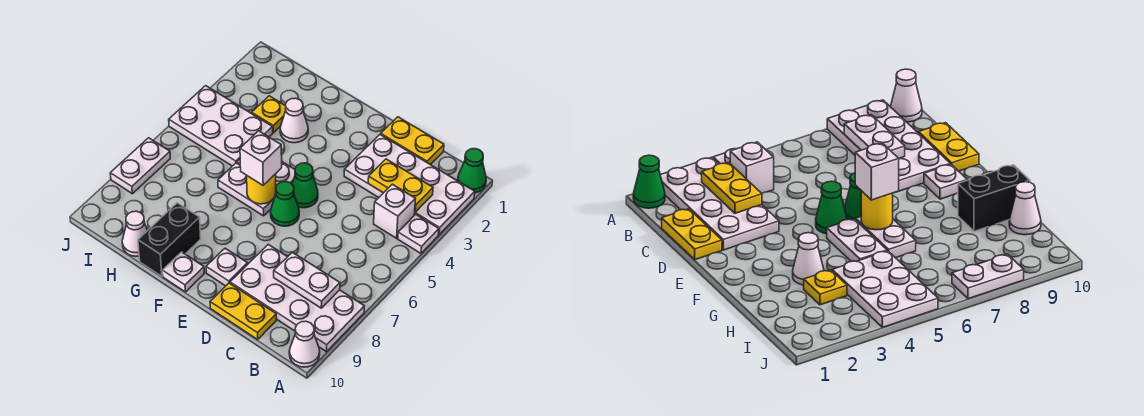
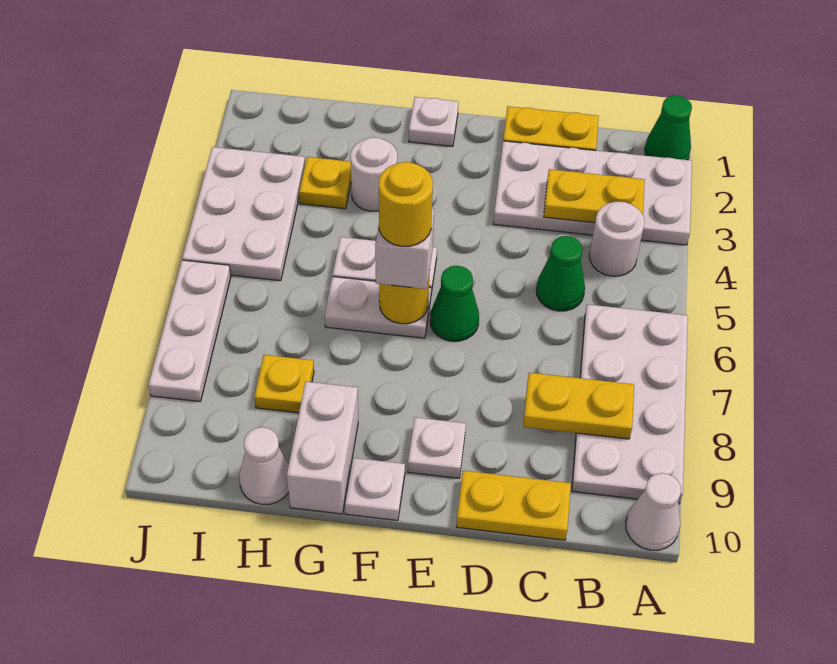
white 1x1 plate [398,214,439,253] -> white 1x1 plate moved to [409,97,458,146]
white 2x4 plate [230,244,364,352] -> white 2x4 plate turned to [572,304,688,504]
white 1x1 brick [374,184,415,238] -> white 1x1 round brick [589,202,645,276]
white 1x2 plate [274,252,340,308] -> yellow 1x2 plate [523,373,634,439]
green 1x1 cone [292,163,318,208] -> green 1x1 cone moved to [536,236,585,311]
none -> yellow 1x1 round brick [379,162,433,246]
white 1x1 cone [280,98,308,143] -> white 1x1 round brick [350,137,397,211]
black 1x2 brick [138,203,201,276] -> white 1x2 brick [287,382,358,514]
white 2x3 plate [169,86,273,166] -> white 2x3 plate turned to [182,147,305,281]
none -> yellow 1x1 plate [254,355,314,413]
white 1x2 plate [110,138,170,194] -> white 1x3 plate [148,260,231,402]

